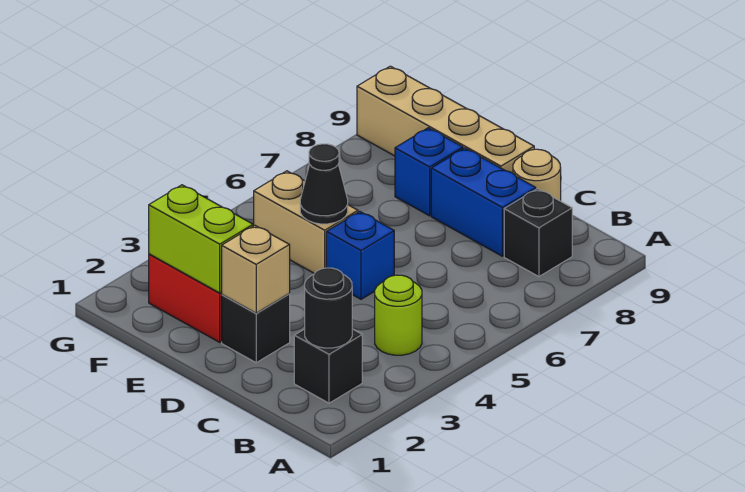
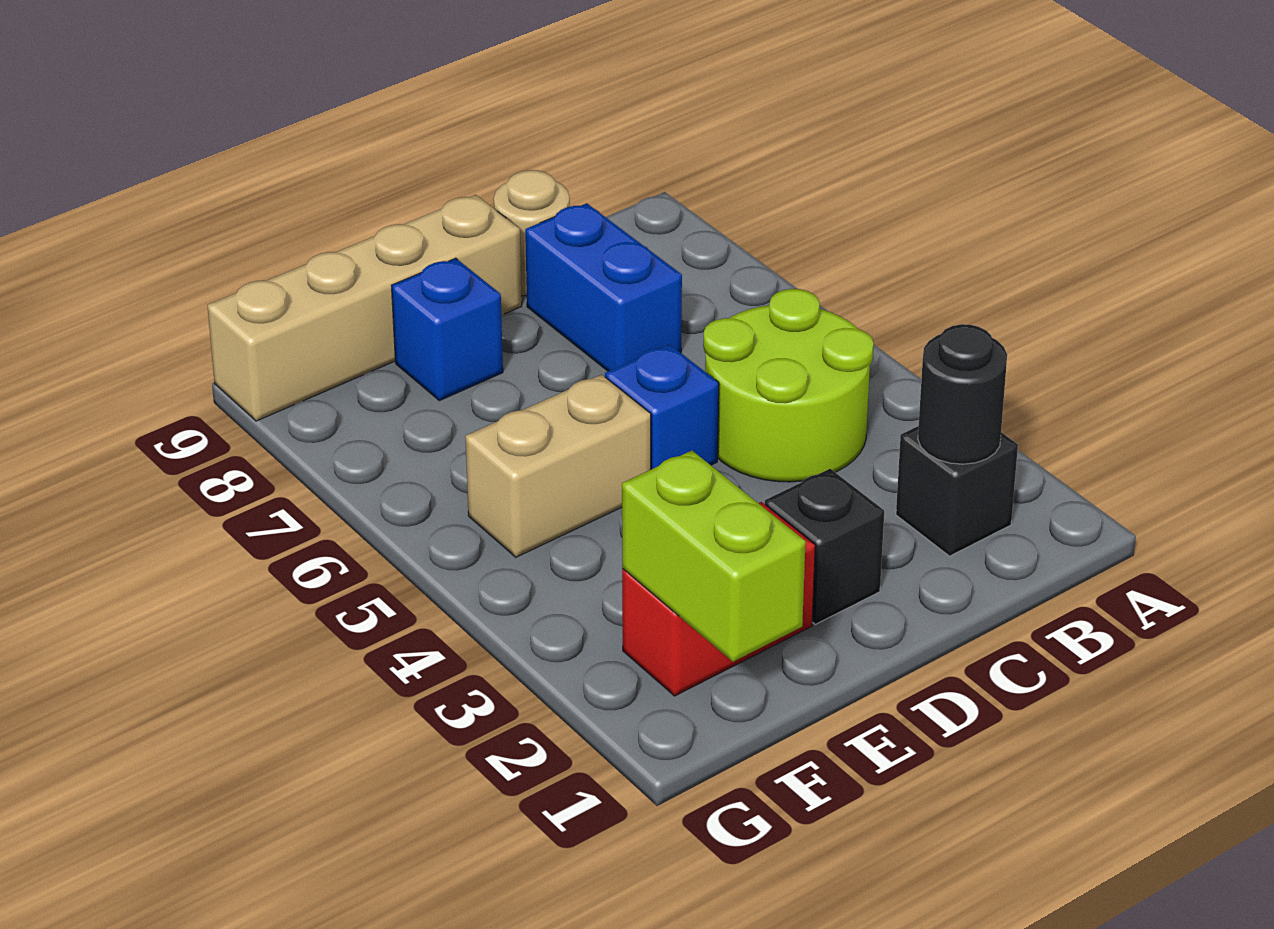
lime 1x1 round brick [375,275,422,355] -> lime 2x2 round brick [703,289,874,482]
black 1x1 brick [504,189,572,277] -> none
blue 1x2 brick [431,148,536,256] -> blue 1x2 brick turned to [525,203,682,371]
tan 1x1 brick [222,225,290,313] -> none
lime 1x2 brick [149,185,253,293] -> lime 1x2 brick turned to [622,451,806,662]
black 1x1 cone [300,144,348,224] -> none

